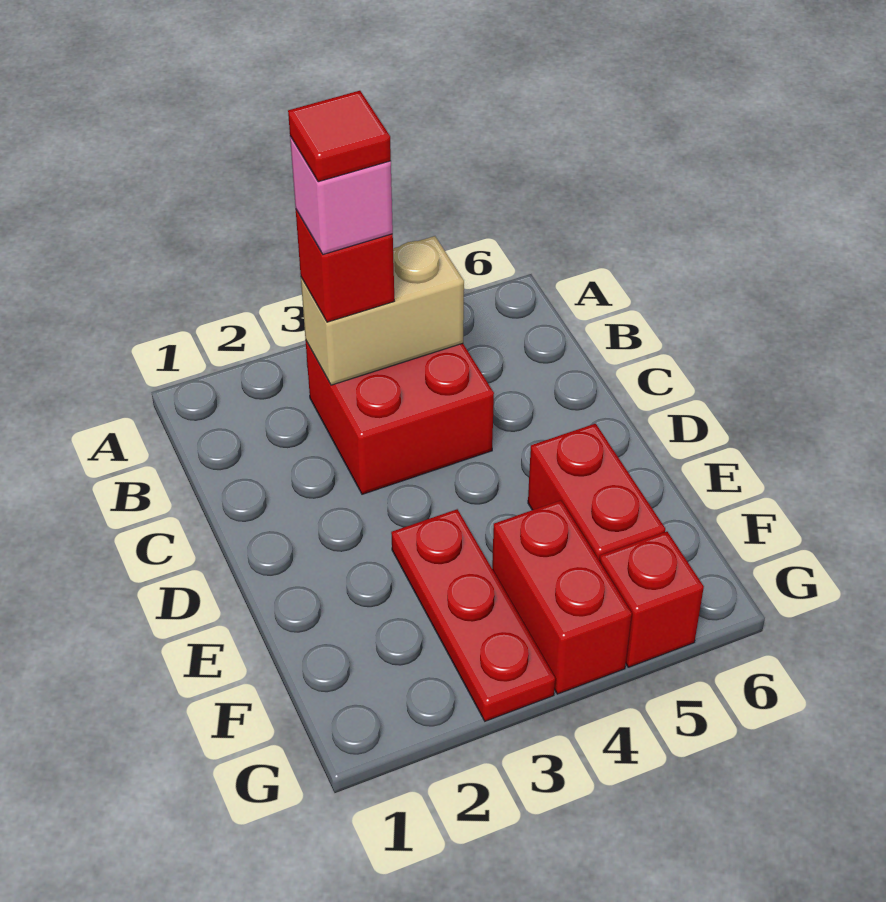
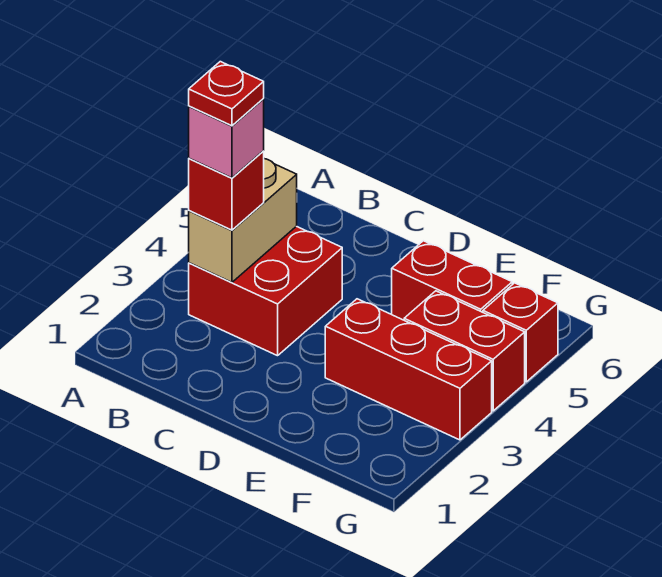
red 1x1 tile [288,91,391,182] -> red 1x1 plate [189,62,264,126]
red 1x3 plate [391,509,555,721] -> red 1x3 brick [325,299,492,440]

